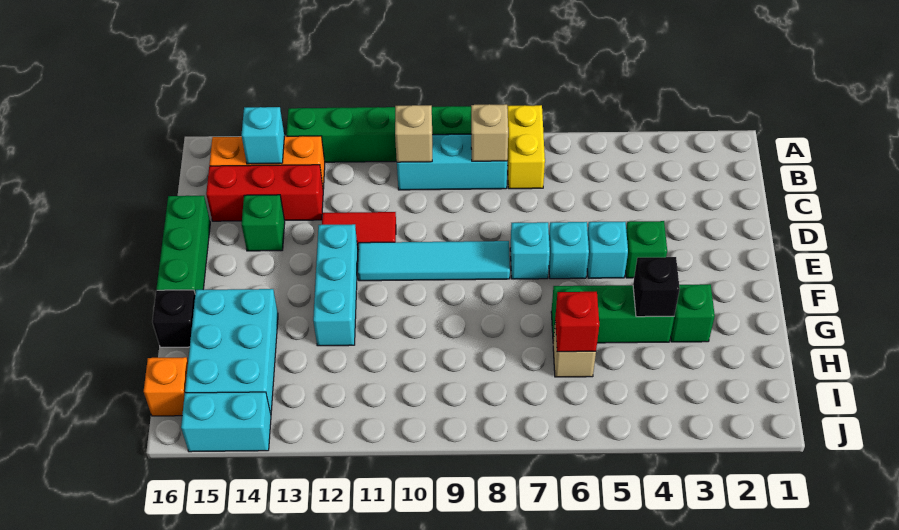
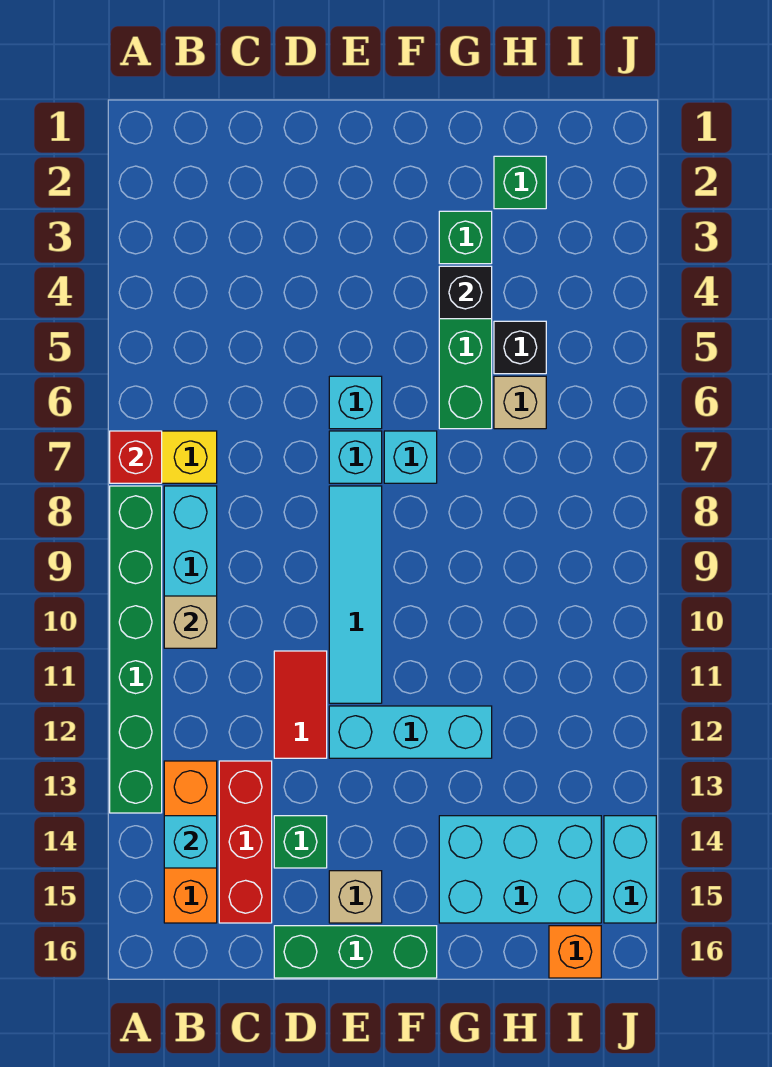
tan 1x1 brick [471,104,508,161] -> tan 1x1 brick moved to [329,871,382,923]
green 1x1 brick [626,221,667,278] -> green 1x1 brick moved to [494,156,546,209]
cyan 1x1 brick [587,222,628,278] -> cyan 1x1 brick moved to [384,431,437,483]
black 1x1 brick [152,290,195,347] -> black 1x1 brick moved to [494,321,546,374]
red 1x1 brick [555,292,599,352] -> red 1x1 brick moved to [110,431,162,483]

